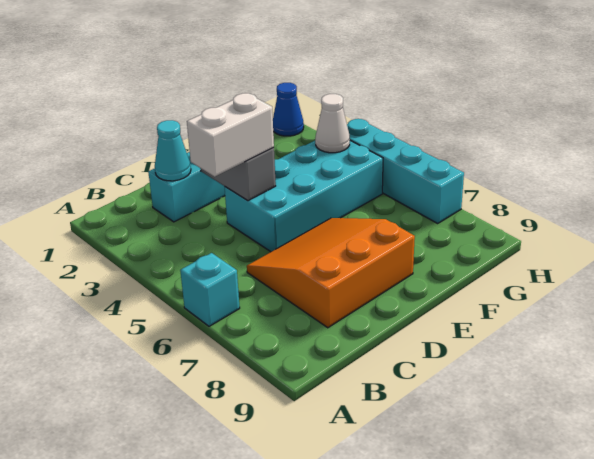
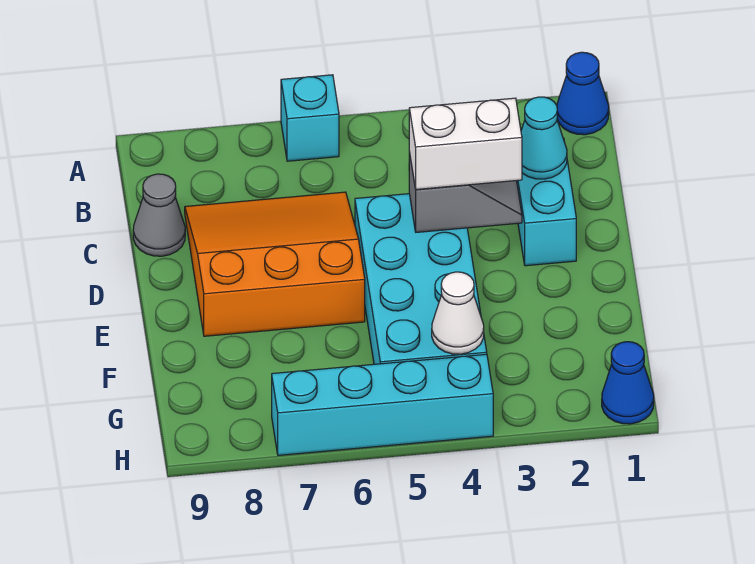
none -> blue 1x1 cone [557,52,609,135]
white 1x2 brick [187,93,274,177] -> white 1x2 brick turned to [409,98,522,189]
orange 3x3 slope [247,218,415,328] -> orange 3x3 slope turned to [185,192,365,336]
none -> grey 1x1 cone [133,174,185,256]

